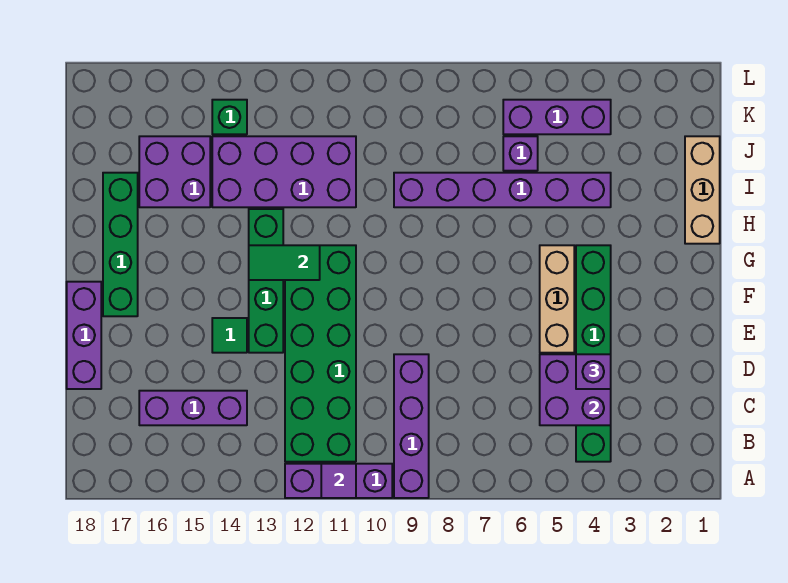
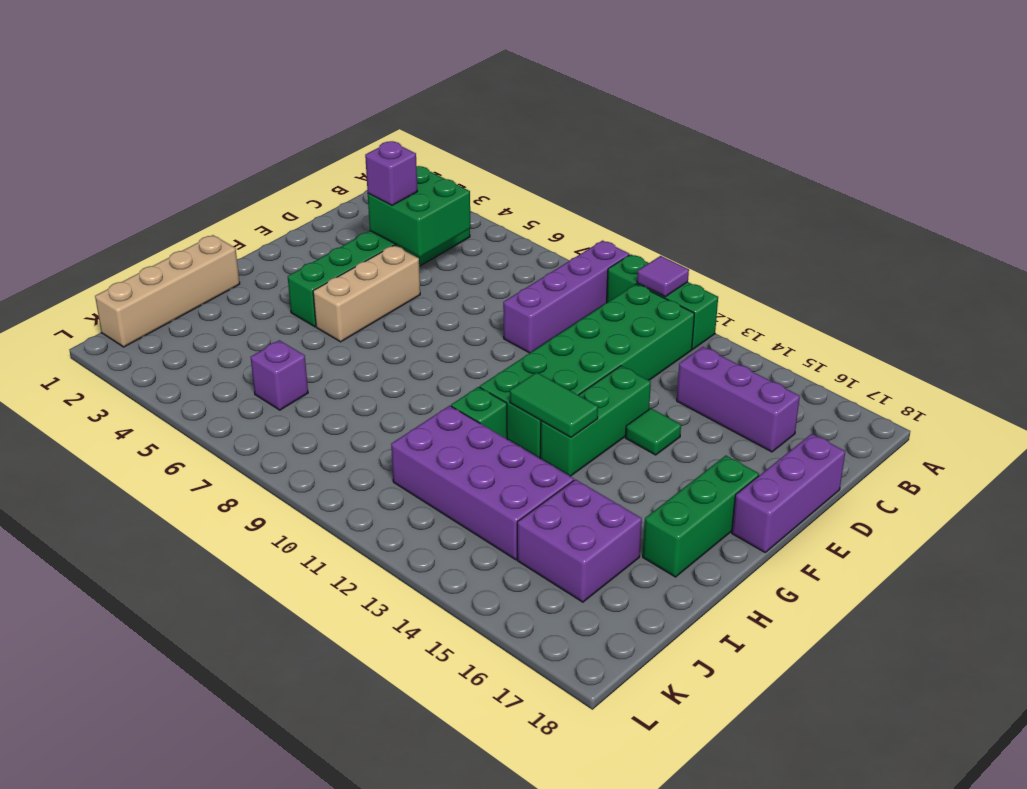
purple 1x3 brick [285,464,392,498] -> green 1x3 brick [607,254,718,349]
purple 2x2 brick [540,354,611,425] -> green 2x2 brick [368,166,471,257]
green 1x4 brick [249,209,283,353] -> green 1x3 brick [540,366,651,476]
green 1x4 brick [103,173,138,316] -> green 1x3 brick [643,456,759,577]
tan 1x3 brick [685,136,720,244] -> tan 1x4 brick [95,235,240,347]
purple 1x6 brick [394,173,611,207] -> none
purple 1x3 brick [503,100,611,134] -> none
green 1x1 brick [212,100,247,134] -> green 1x1 brick moved to [451,387,507,439]

